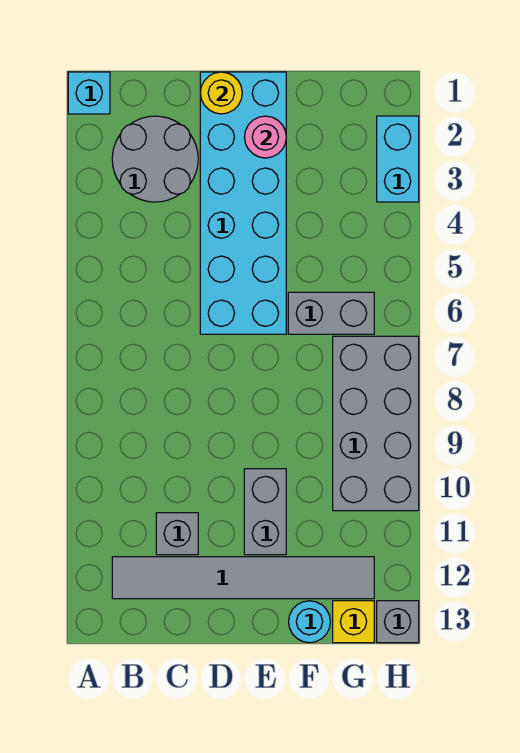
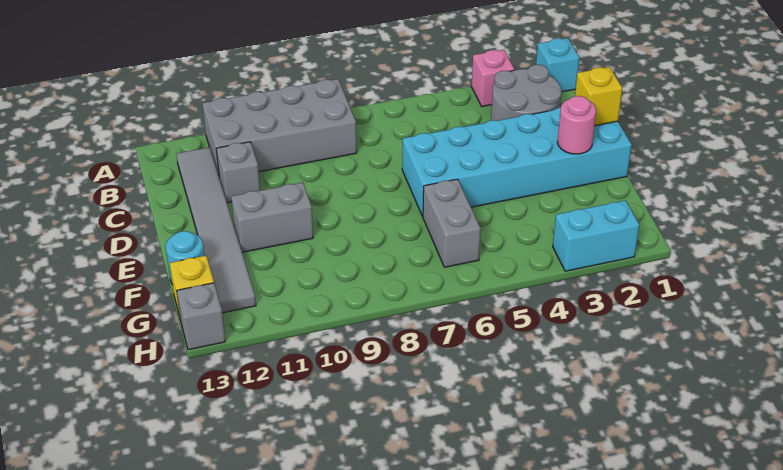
none -> pink 1x1 brick [471,50,515,106]
yellow 1x1 round brick [200,72,242,114] -> yellow 1x1 brick [575,67,622,126]
grey 2x4 brick [333,336,419,511] -> grey 2x4 brick moved to [202,79,357,176]

